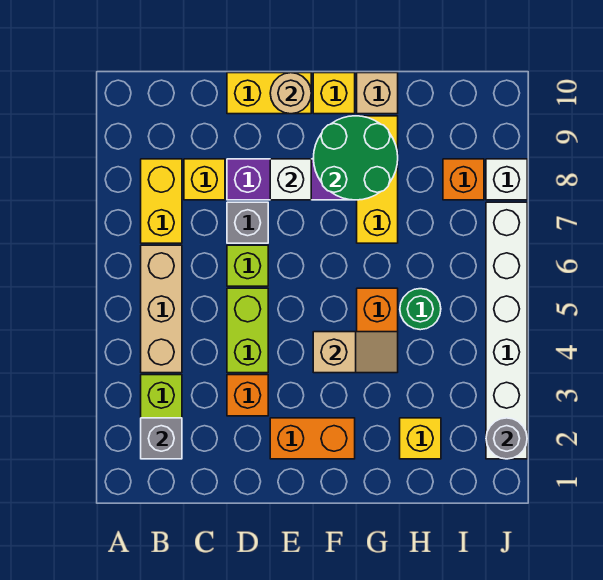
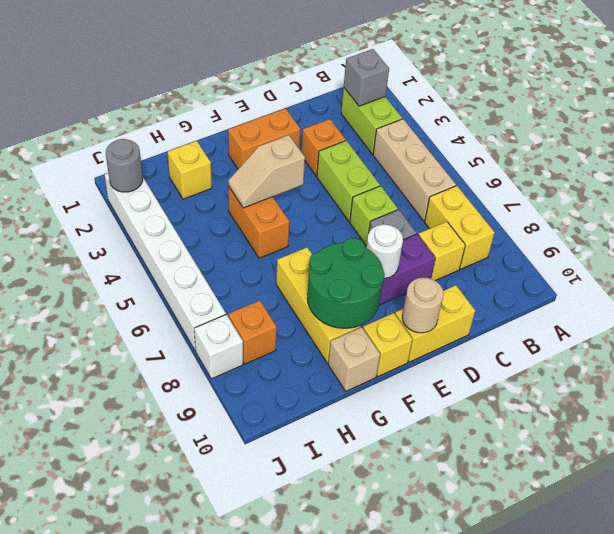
white 1x1 brick [270,159,311,200] -> white 1x1 round brick [366,224,403,278]
green 1x1 round brick [400,289,441,330] -> none

